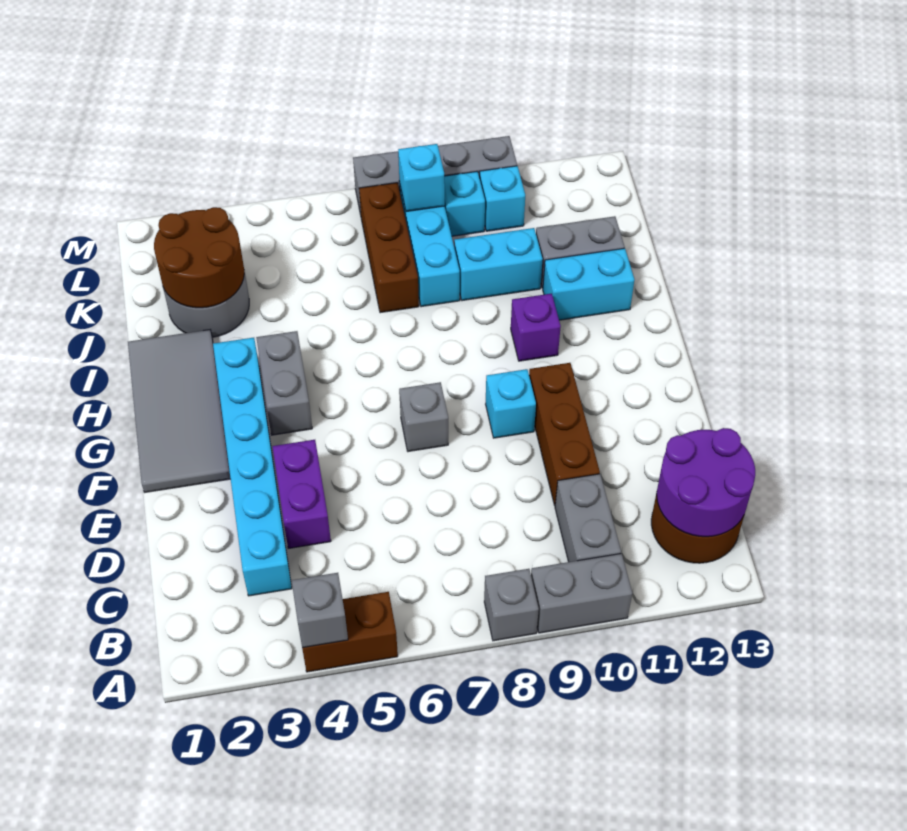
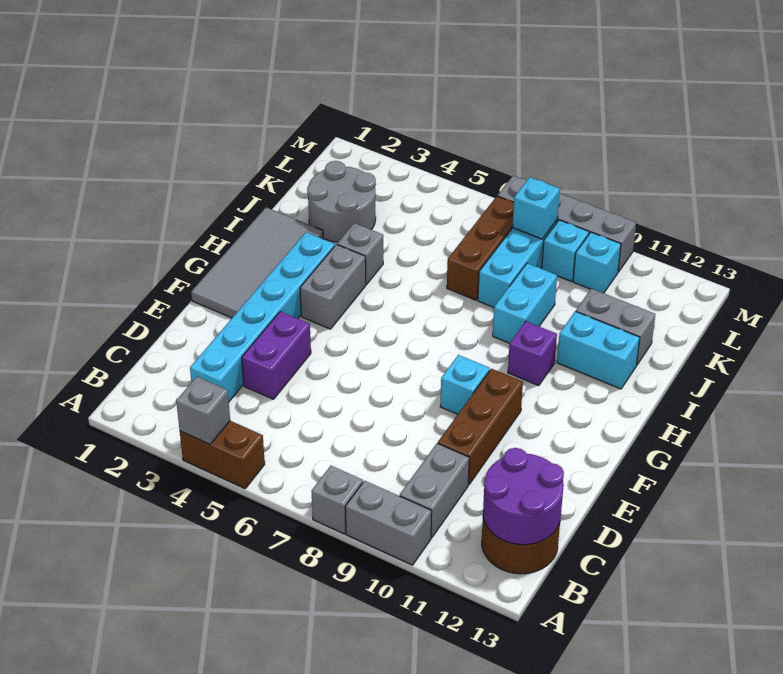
grey 1x1 brick [399,382,448,452] -> grey 1x1 brick moved to [337,223,383,285]
brown 2x2 round brick [154,207,244,308] -> none
cyan 1x2 brick [454,228,543,301] -> cyan 1x2 brick turned to [493,263,557,343]

